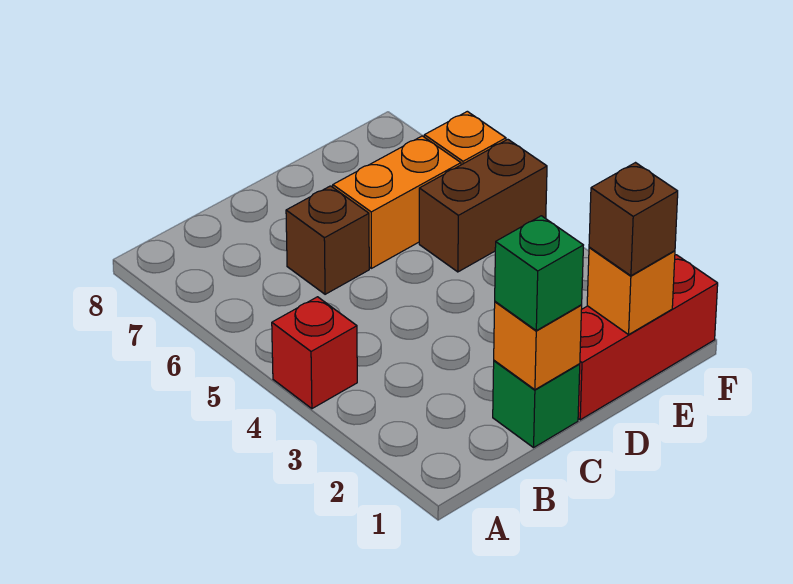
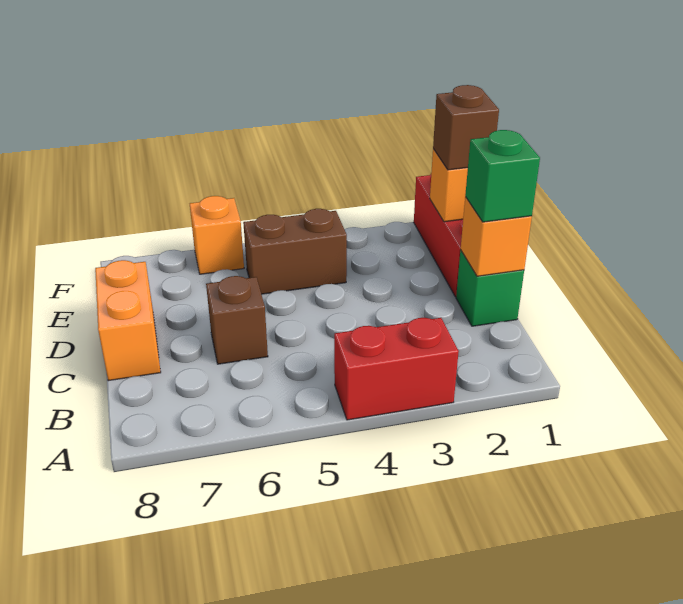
red 1x1 brick [272,297,357,409] -> red 1x2 brick [334,318,459,420]
orange 1x2 brick [333,136,461,268] -> orange 1x2 brick moved to [95,260,161,381]
brown 1x2 brick [419,139,547,272] -> brown 1x2 brick turned to [243,209,347,294]

